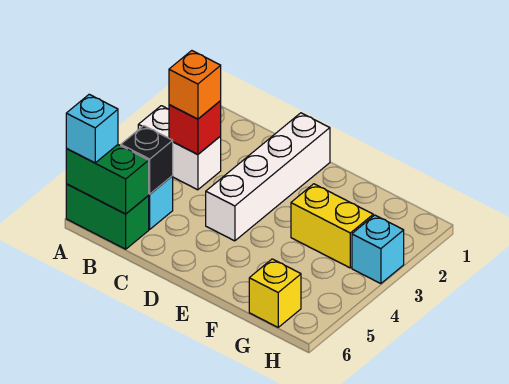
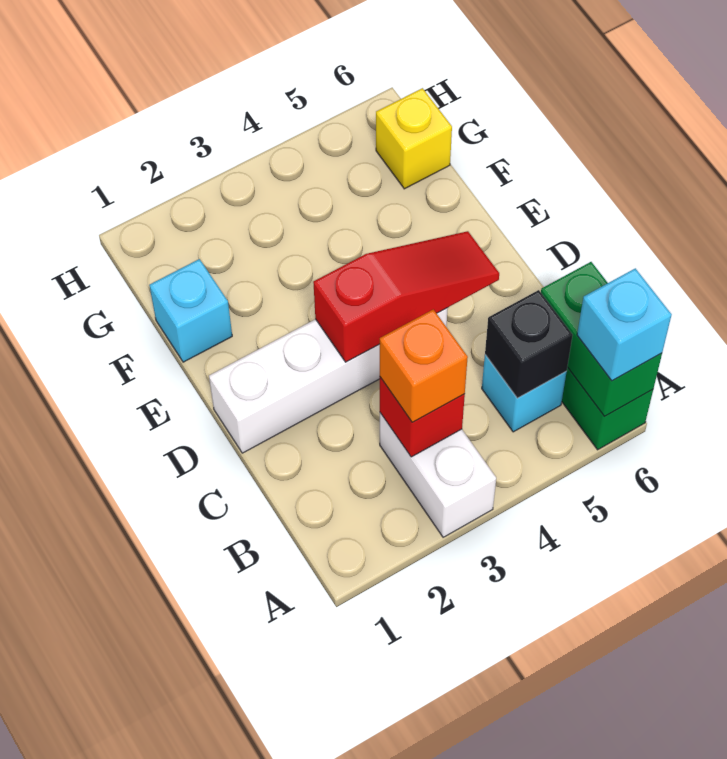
none -> red 1x3 slope [313,231,499,362]
yellow 1x2 brick [291,184,373,268] -> none
cyan 1x1 brick [352,215,404,284] -> cyan 1x1 brick moved to [149,259,232,362]

